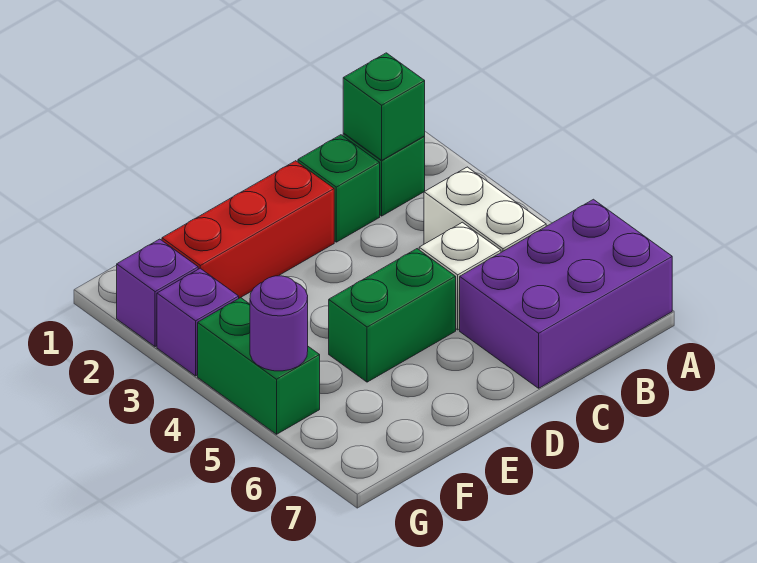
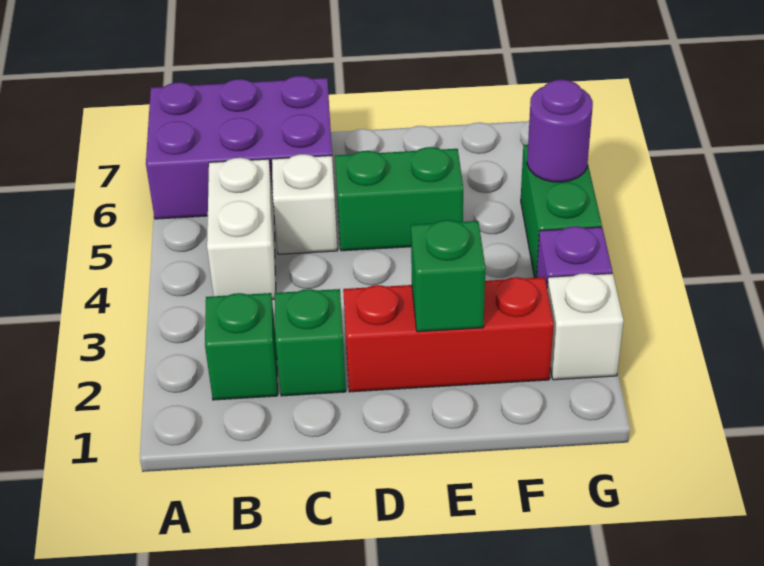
green 1x1 brick [343,53,425,160] -> green 1x1 brick moved to [411,220,485,332]
purple 1x1 brick [117,239,198,347] -> white 1x1 brick [547,273,624,380]

